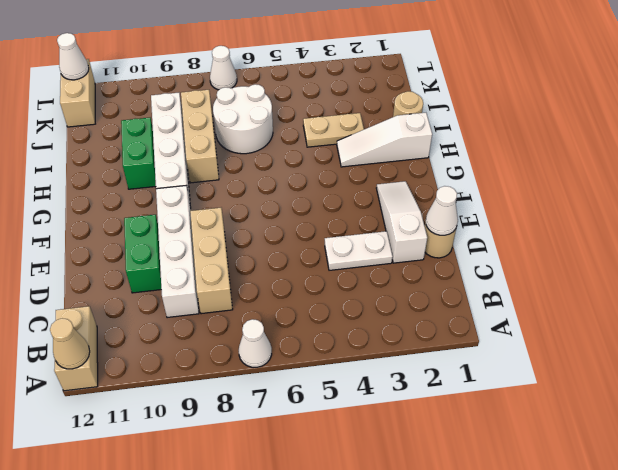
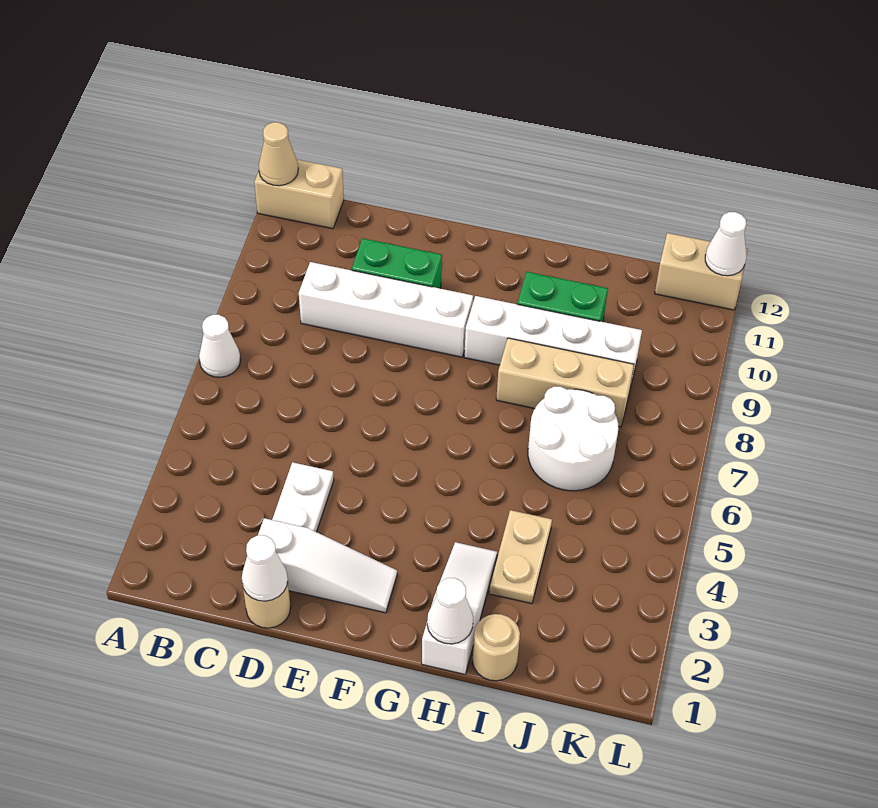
tan 1x3 brick [190,208,233,314] -> none
white 1x1 cone [210,46,237,90] -> white 1x1 cone moved to [427,578,473,644]

